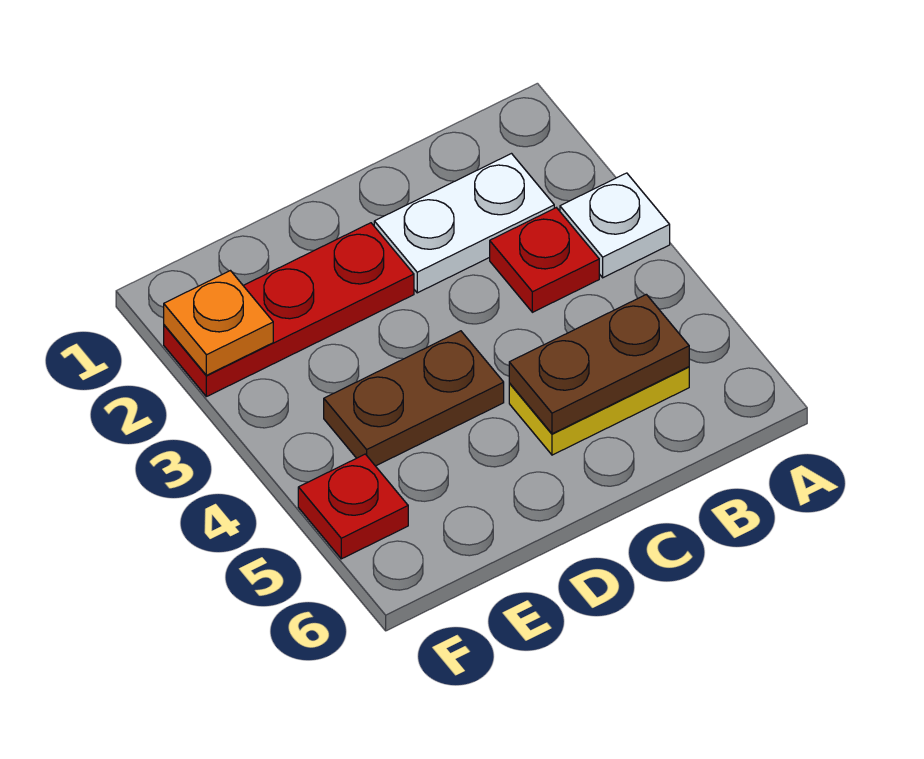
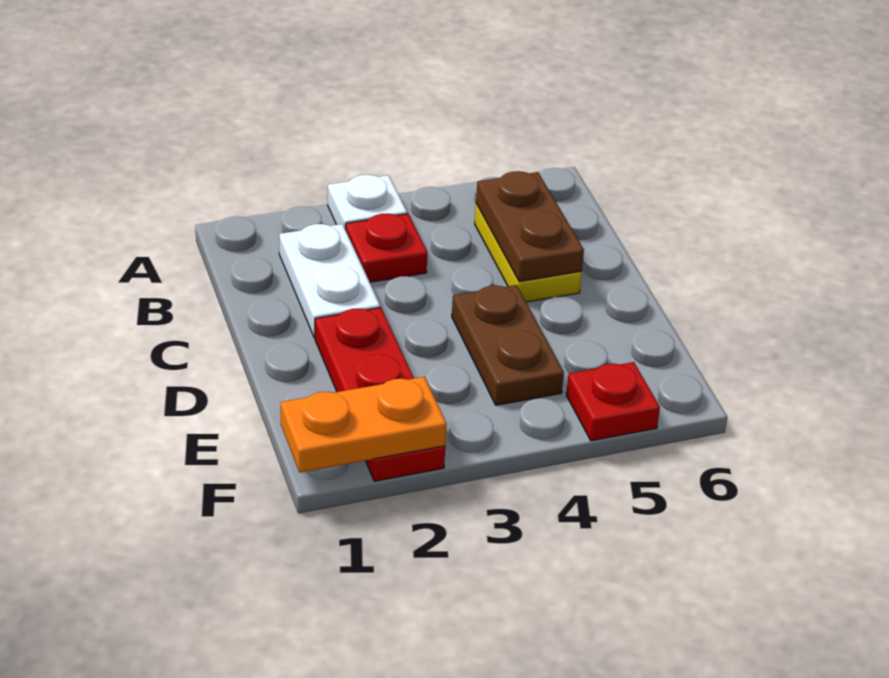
orange 1x1 plate [164,271,273,375] -> orange 1x2 plate [281,377,447,473]

